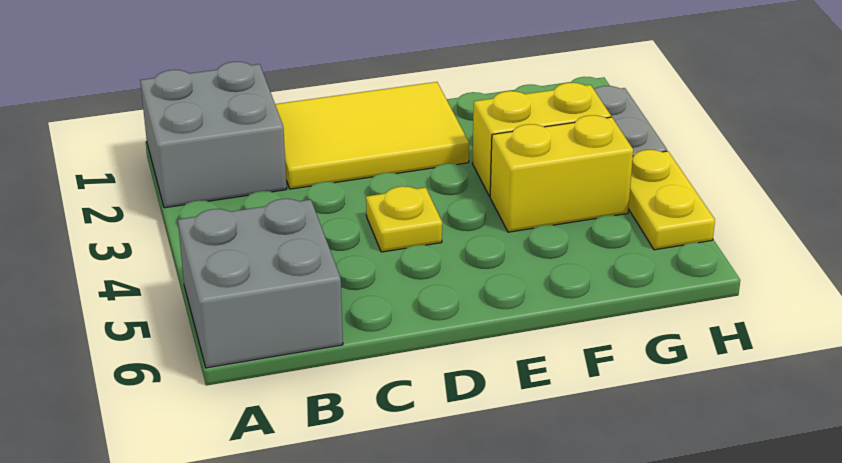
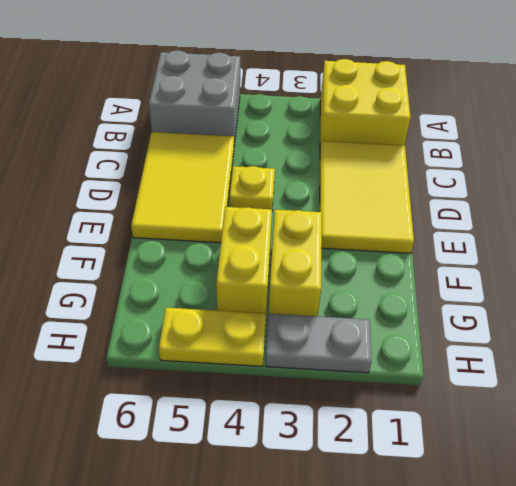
grey 2x2 brick [140,62,287,208] -> yellow 2x2 brick [320,59,411,149]
none -> yellow 2x3 tile [131,132,234,243]

